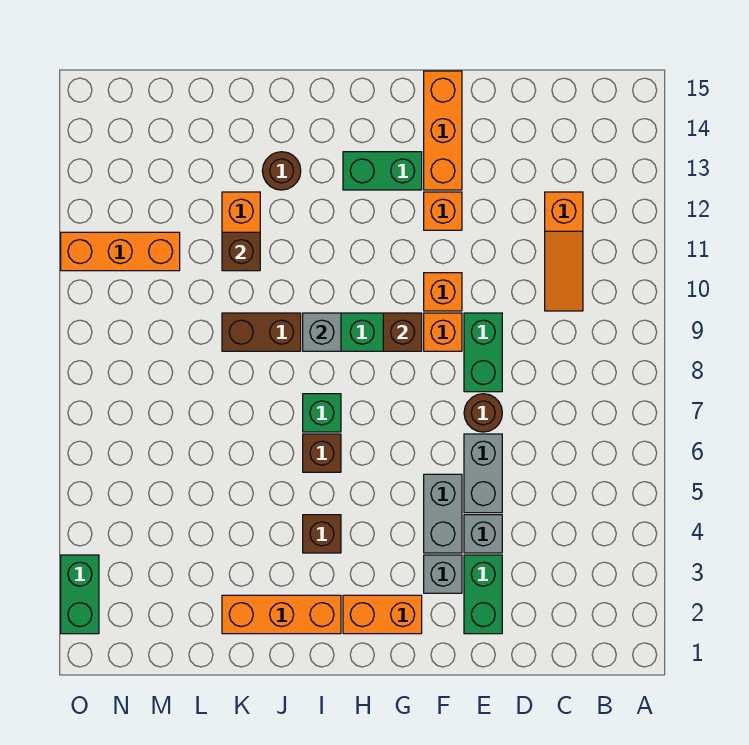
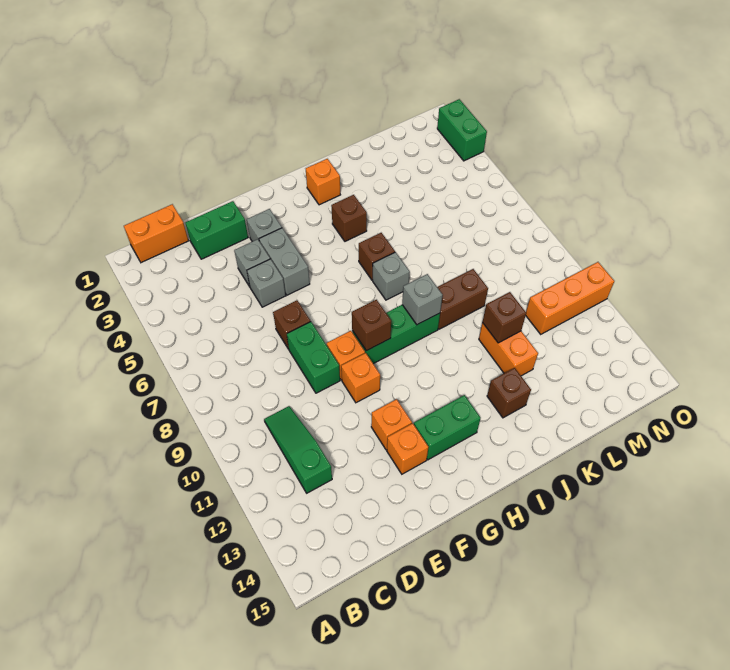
orange 1x3 slope [545,192,583,311] -> green 1x3 slope [264,406,332,493]
green 1x2 brick [464,555,502,634] -> green 1x2 brick turned to [185,201,248,259]
grey 1x2 brick [464,434,502,513] -> grey 1x1 brick [247,259,286,307]
brown 1x1 round brick [464,394,502,432] -> brown 1x1 brick [273,300,311,349]
orange 1x3 brick [424,71,462,190] -> orange 1x1 brick [387,423,428,474]
orange 1x2 brick [343,595,422,634] -> orange 1x2 brick moved to [124,204,189,263]
orange 1x3 brick [222,595,341,634] -> orange 1x1 brick [306,159,340,205]
green 1x1 brick [303,394,341,432] -> grey 1x1 brick [373,252,410,300]
brown 1x1 round brick [262,152,301,190] -> brown 1x1 brick [487,368,531,418]

